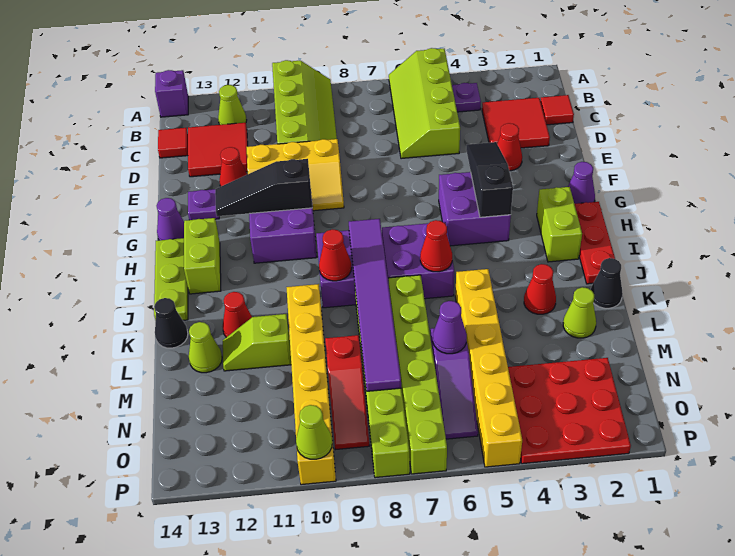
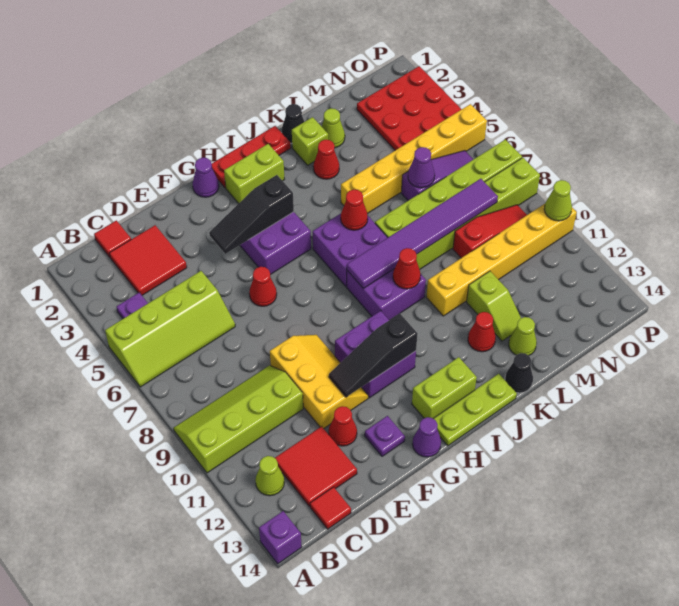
red 1x1 cone [497,123,522,171] -> red 1x1 cone moved to [249,267,277,306]
black 1x3 slope [215,159,312,216] -> black 1x3 slope turned to [329,314,418,397]
none -> lime 1x1 brick [292,117,328,165]

